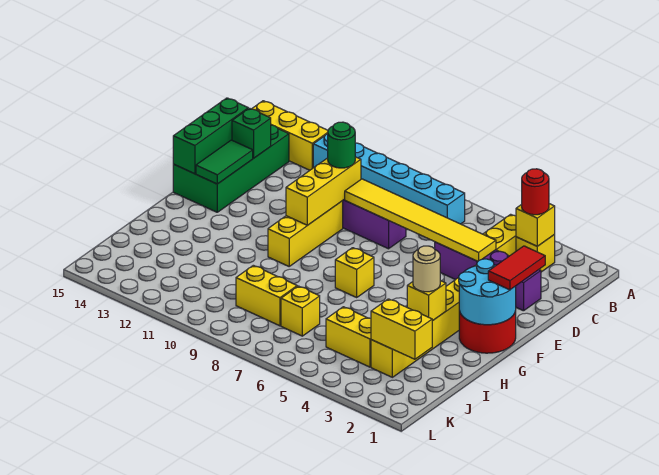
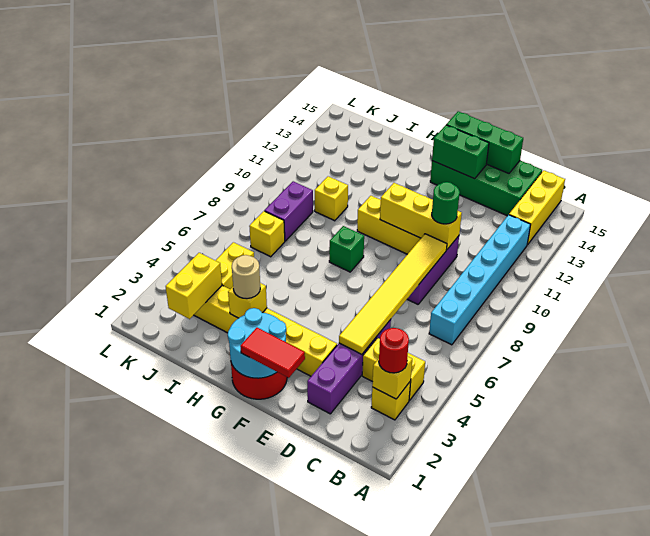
green 1x1 brick [232,108,271,158] -> green 1x1 brick moved to [329,226,364,272]
green 1x2 tile [196,140,253,184] -> green 1x2 brick [432,125,489,179]
yellow 1x1 brick [335,248,374,297] -> yellow 1x1 brick moved to [315,176,348,221]
yellow 1x2 brick [236,265,297,326] -> purple 1x2 brick [264,181,313,241]

